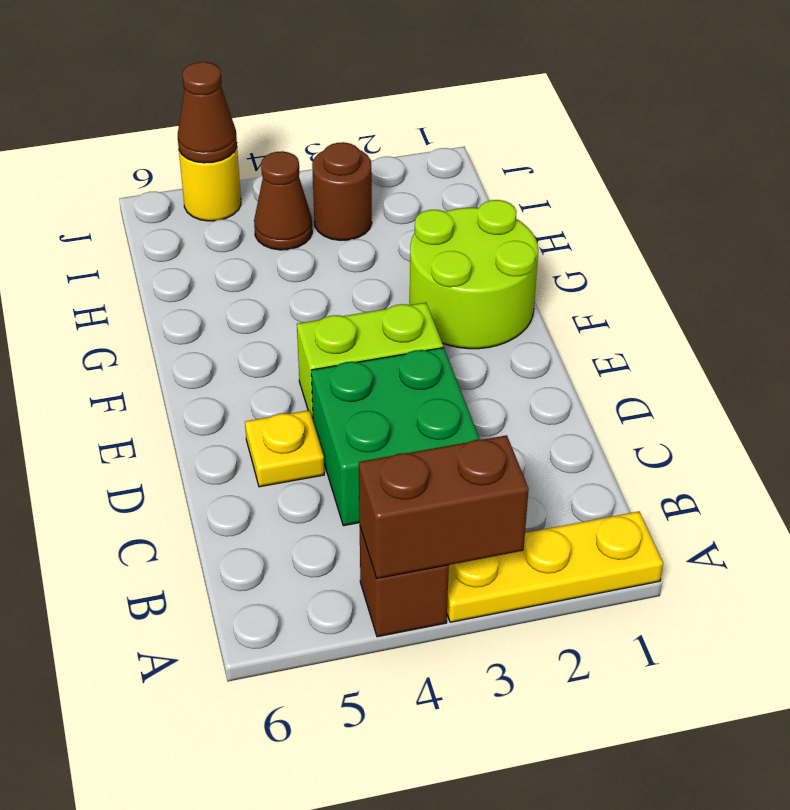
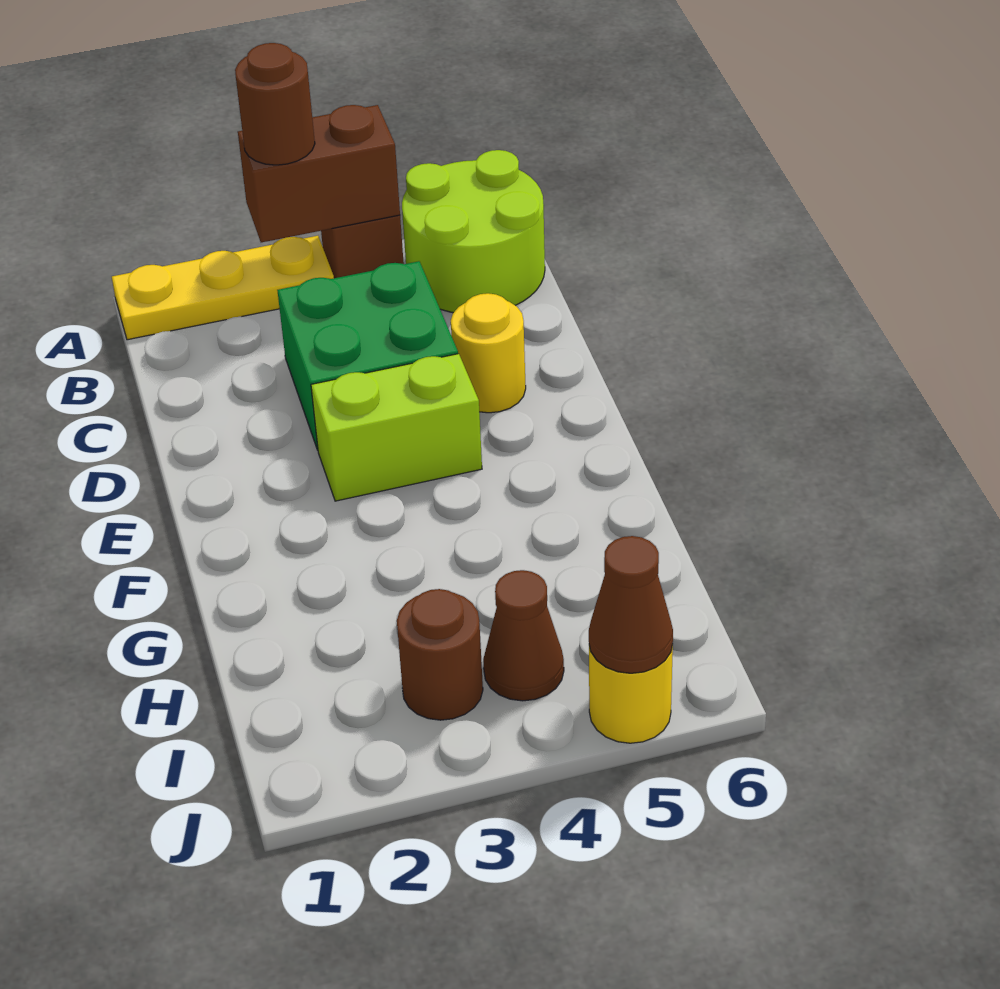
none -> brown 1x1 round brick [235,43,315,165]
yellow 1x1 plate [245,410,324,487] -> yellow 1x1 round brick [451,293,526,413]
lime 2x2 round brick [410,200,538,349] -> lime 2x2 round brick moved to [402,150,545,313]

